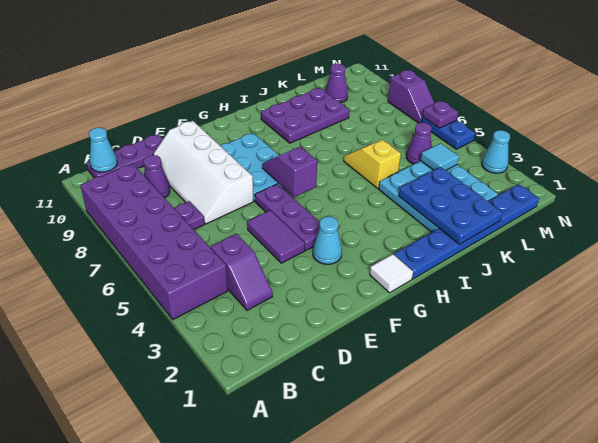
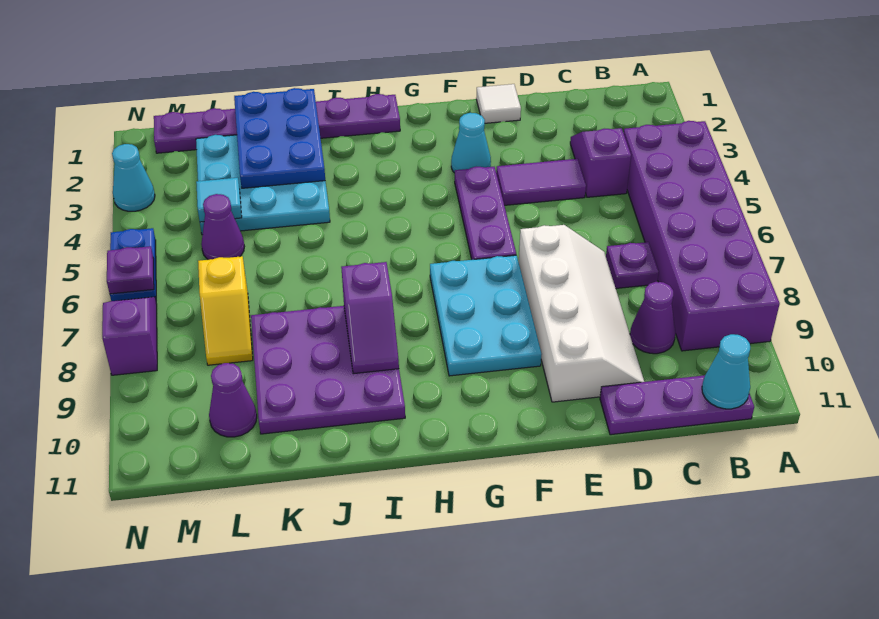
purple 1x2 tile [247,210,305,263] -> purple 1x2 tile turned to [496,159,586,205]
white 1x1 tile [370,254,413,293] -> white 1x1 tile moved to [476,84,521,123]
purple 1x2 slope [262,146,317,197] -> purple 1x2 slope moved to [341,262,399,374]
blue 1x6 plate [394,184,539,279] -> purple 1x6 plate [154,94,400,153]
purple 2x3 plate [261,88,350,143] -> purple 3x3 plate [251,306,405,434]
yellow 1x2 slope [344,140,401,188] -> yellow 1x2 slope moved to [198,256,253,365]

